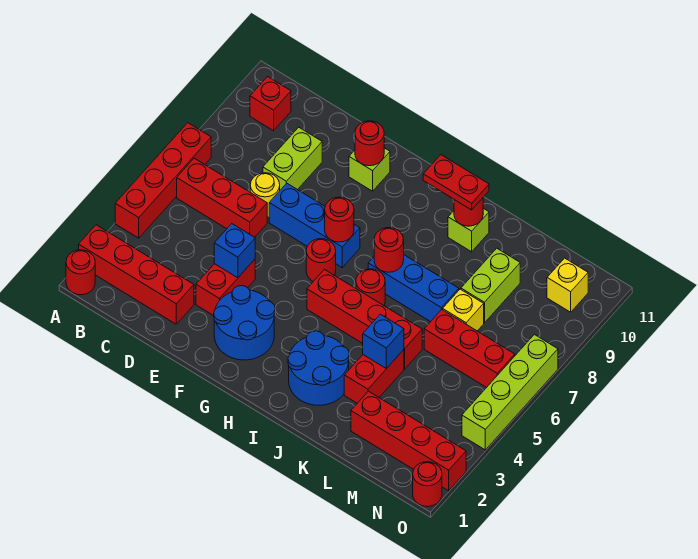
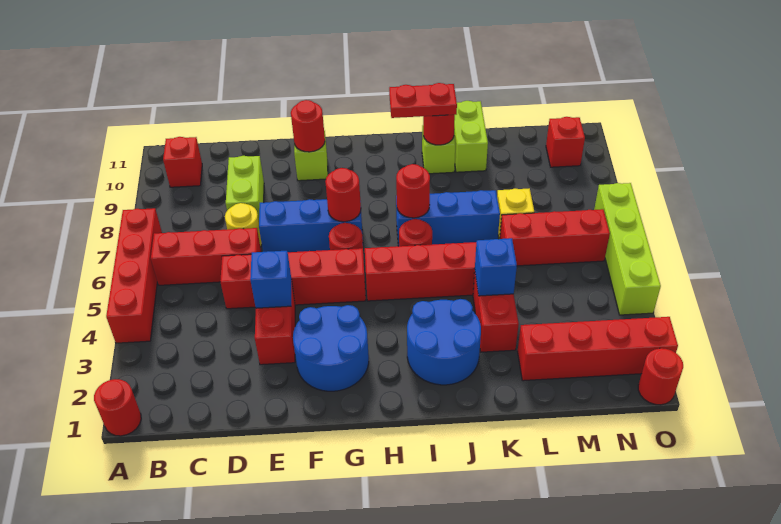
red 1x4 brick [79,225,194,324] -> red 1x4 brick moved to [220,248,366,309]
lime 1x2 brick [461,248,520,323] -> lime 1x2 brick moved to [454,101,488,172]
yellow 1x1 brick [547,258,588,312] -> red 1x1 brick [546,117,585,167]

